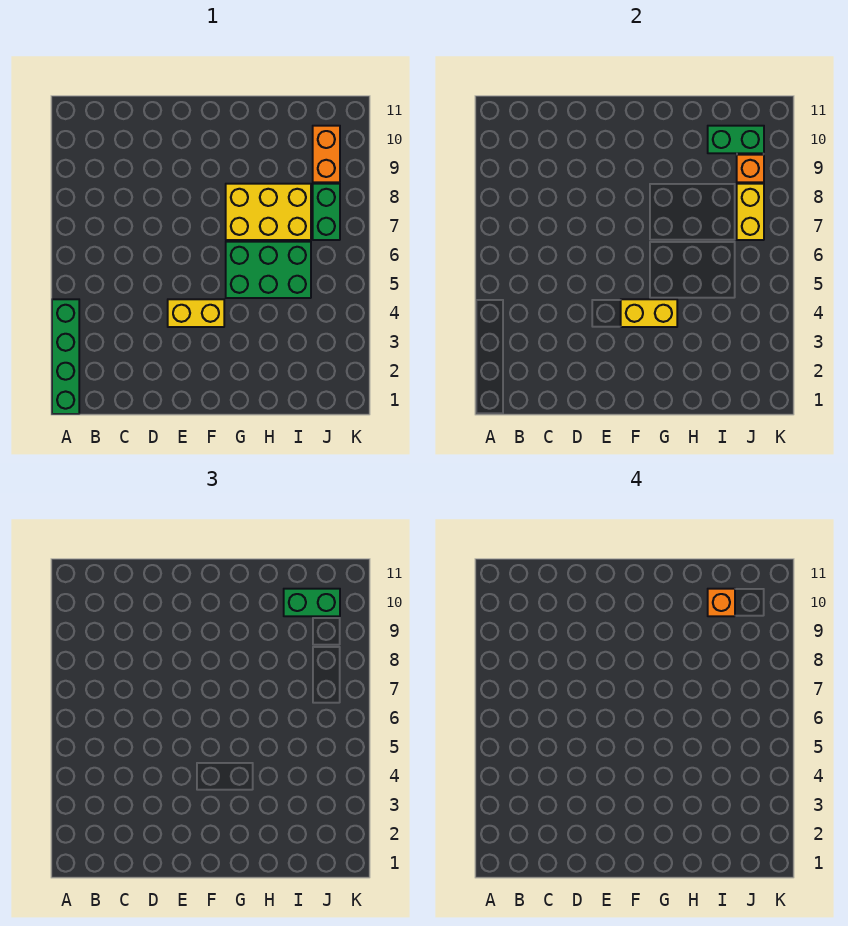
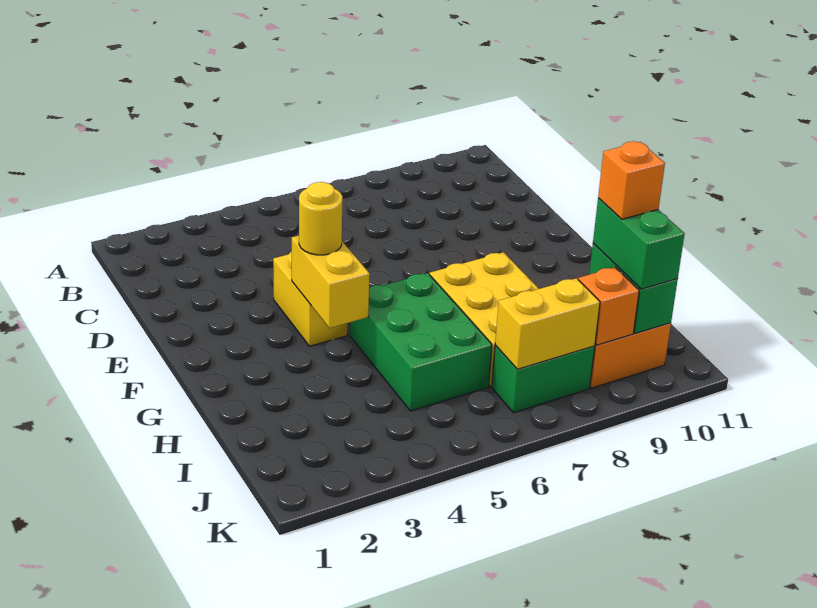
green 1x4 brick [52,299,79,414] -> none
none -> yellow 1x1 round brick [299,182,343,255]

